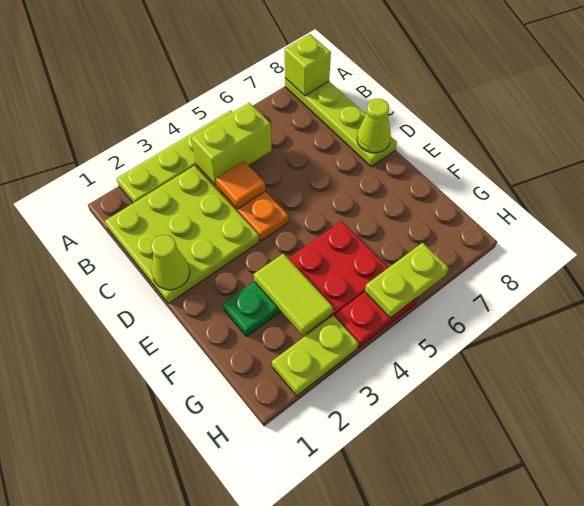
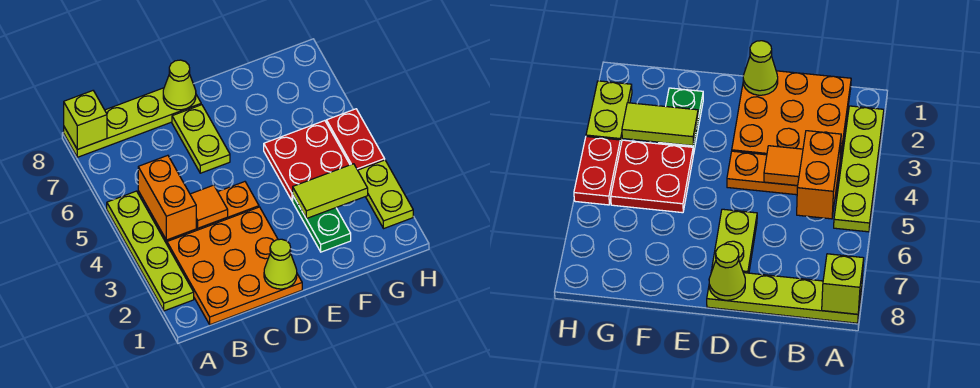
lime 3x3 plate [105,166,259,304] -> orange 3x3 plate [167,207,302,325]
lime 1x2 brick [191,103,272,185] -> orange 1x2 brick [138,155,196,240]
lime 1x2 plate [365,243,449,318] -> lime 1x2 plate moved to [172,105,230,173]

